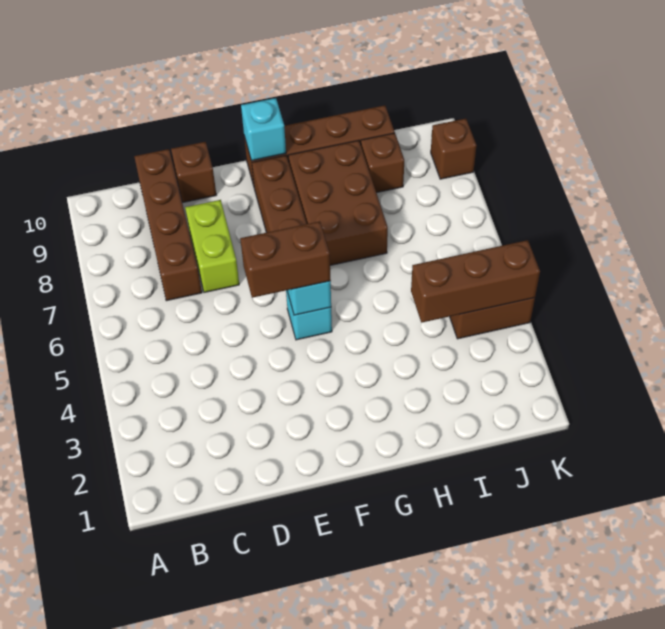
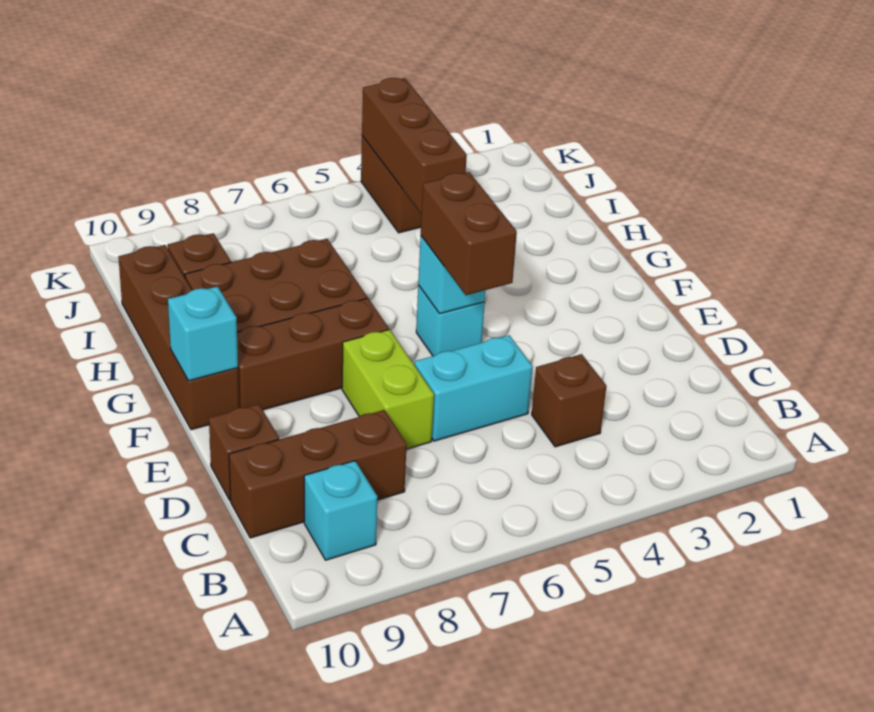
none -> cyan 1x1 brick [304,461,377,560]
brown 1x4 brick [134,149,202,301] -> brown 1x3 brick [229,410,407,538]
none -> cyan 1x2 brick [414,335,533,441]
lime 1x2 brick [185,200,239,292] -> lime 1x2 brick turned to [342,330,434,449]
brown 1x1 brick [431,119,476,179] -> brown 1x1 brick moved to [532,354,606,447]

